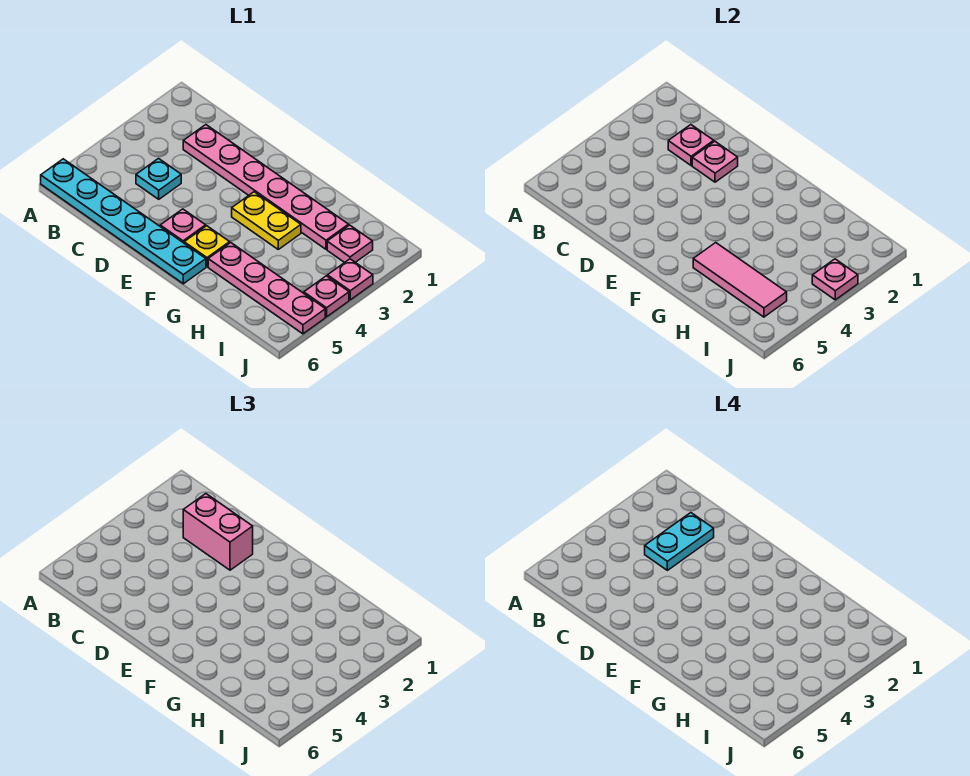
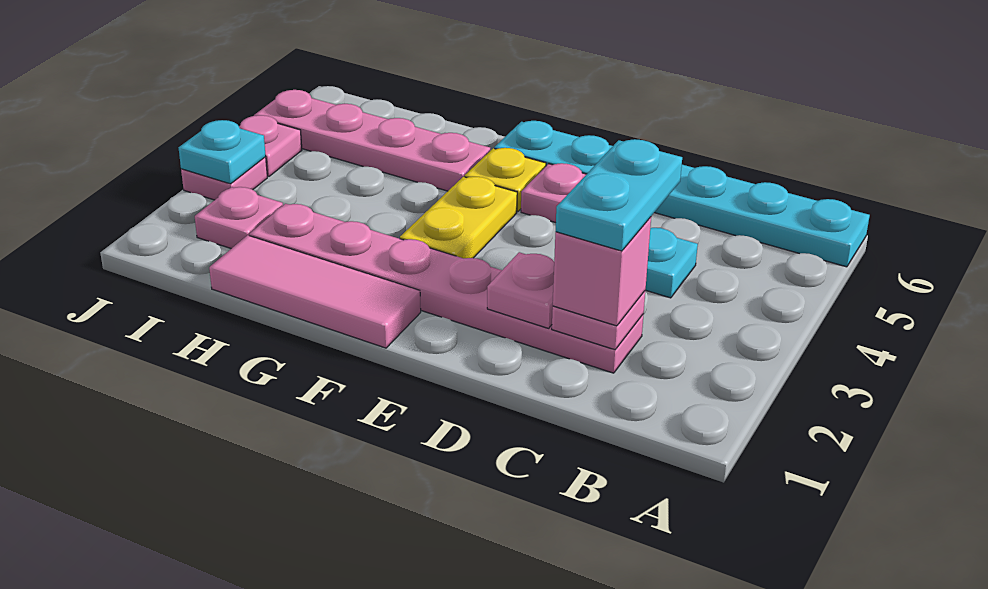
pink 1x2 brick [183,494,253,570] -> pink 1x1 brick [553,217,651,326]
yellow 1x2 plate [232,192,301,249] -> yellow 1x2 plate turned to [400,177,517,259]
pink 1x3 tile [693,243,787,317] -> pink 1x3 tile moved to [209,235,421,348]
pink 1x1 plate [812,259,858,300] -> cyan 1x1 plate [179,120,266,184]

